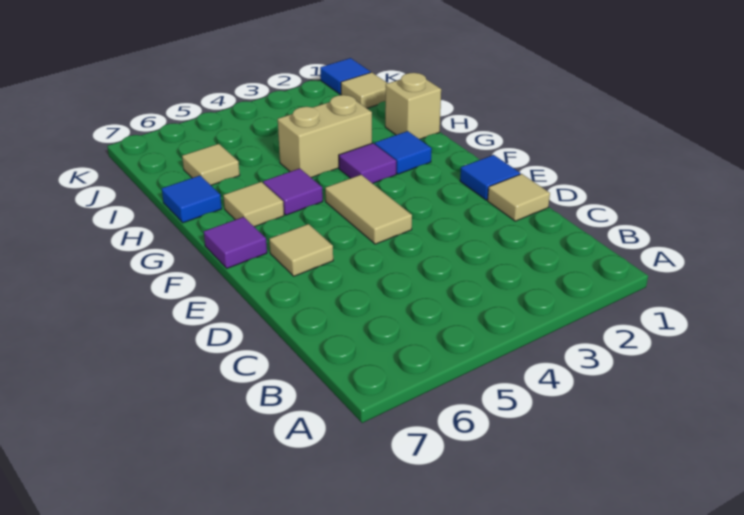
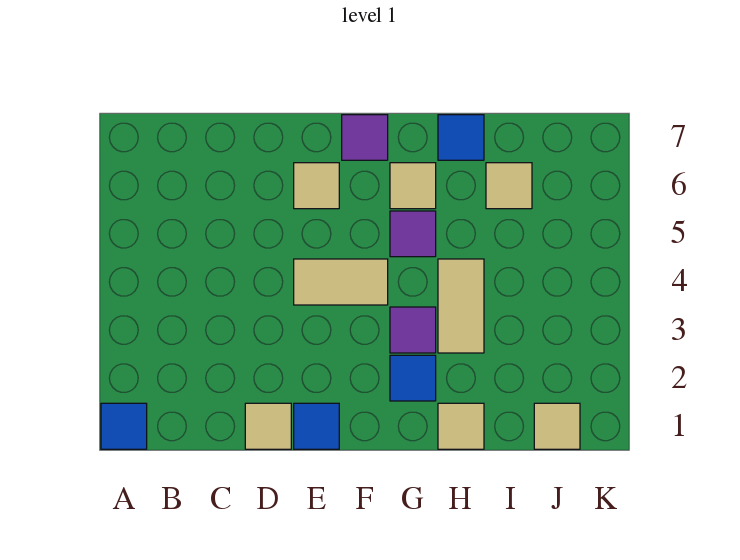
tan 1x1 brick [385,73,441,139] -> tan 1x1 tile [438,403,484,449]
tan 1x2 brick [278,95,372,178] -> tan 1x2 tile [438,259,484,353]
blue 1x1 tile [320,58,371,95] -> blue 1x1 tile moved to [101,403,147,449]

